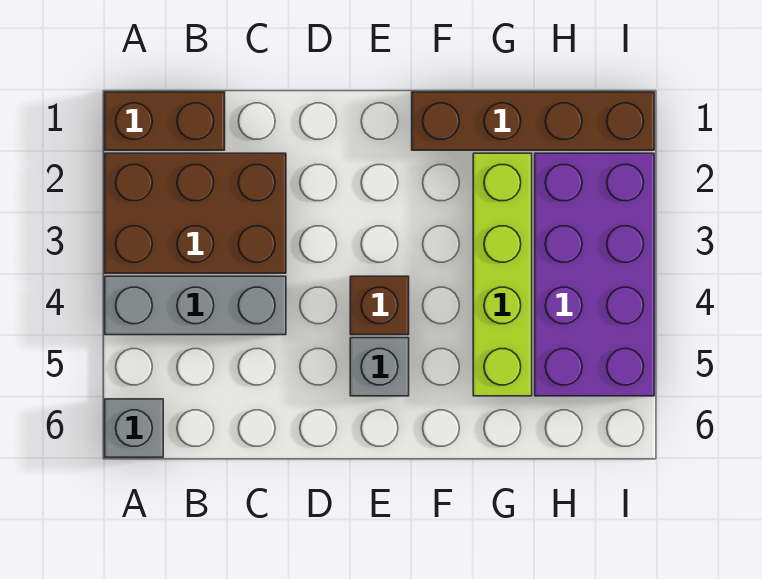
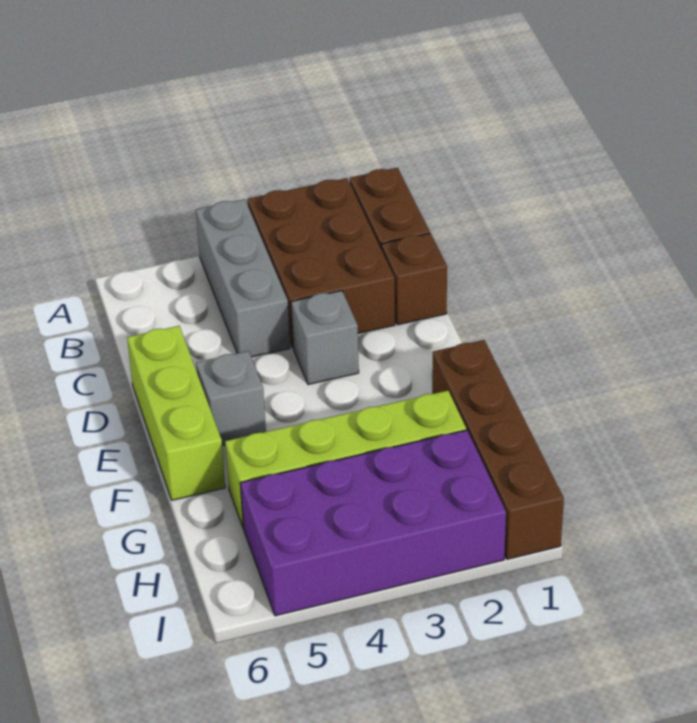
grey 1x1 brick [105,399,163,457] -> grey 1x1 brick moved to [291,291,359,384]
none -> lime 1x3 brick [127,326,225,500]
brown 1x1 brick [350,276,409,335] -> brown 1x1 brick moved to [381,233,447,325]

